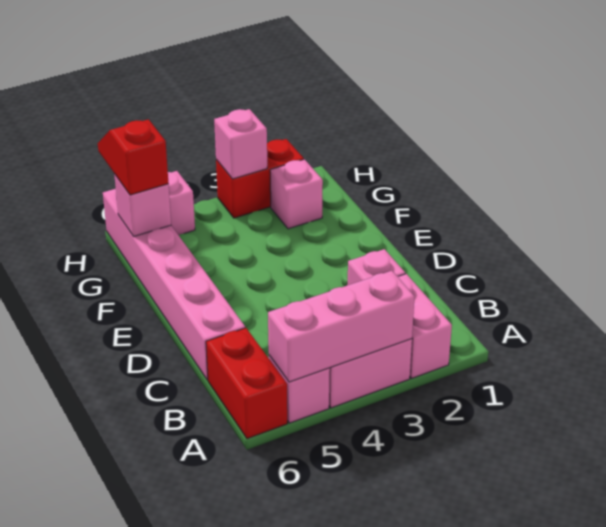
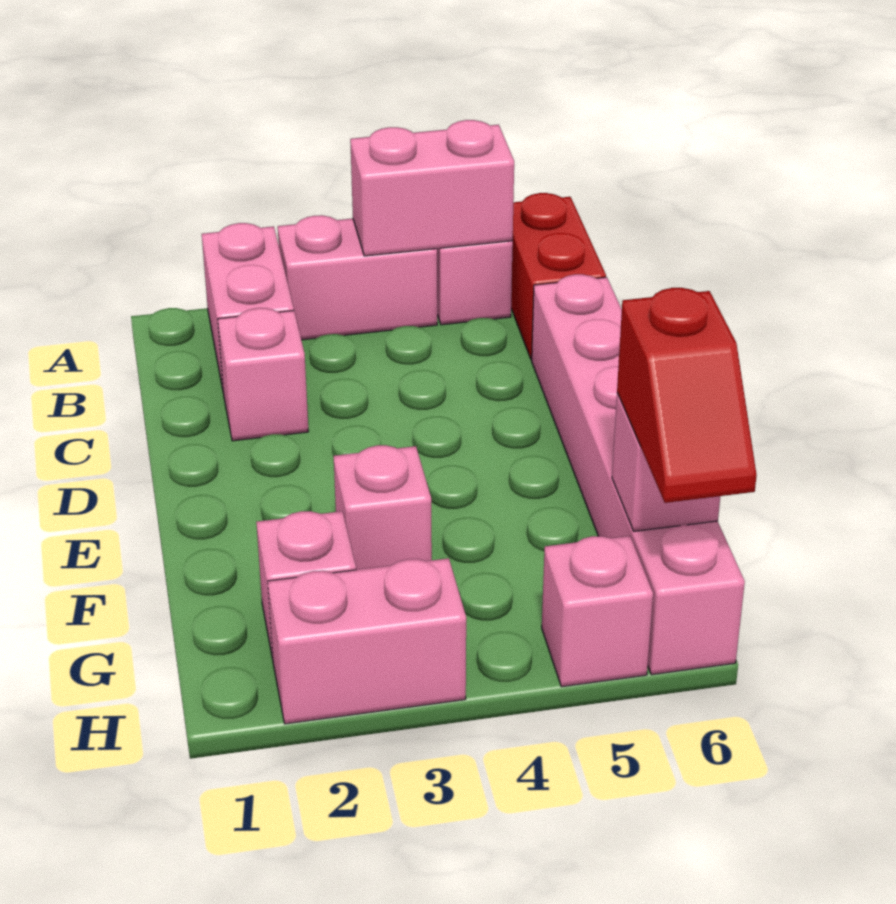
pink 1x3 brick [268,271,415,382] -> pink 1x2 brick [350,120,514,256]
red 1x2 brick [216,139,304,218] -> pink 1x2 brick [268,558,466,724]
pink 1x1 brick [214,109,267,179] -> pink 1x1 brick moved to [334,445,432,570]

